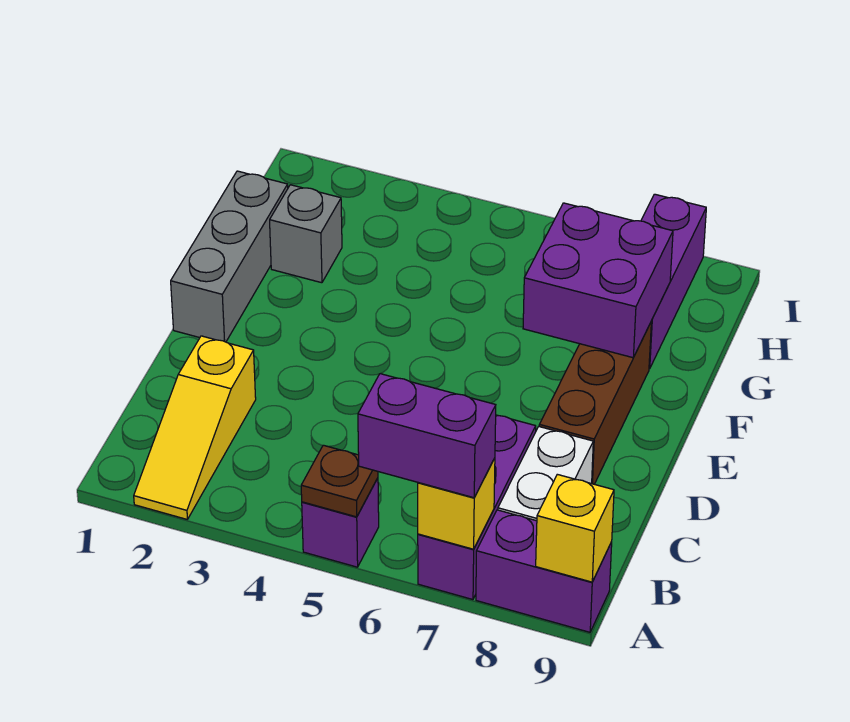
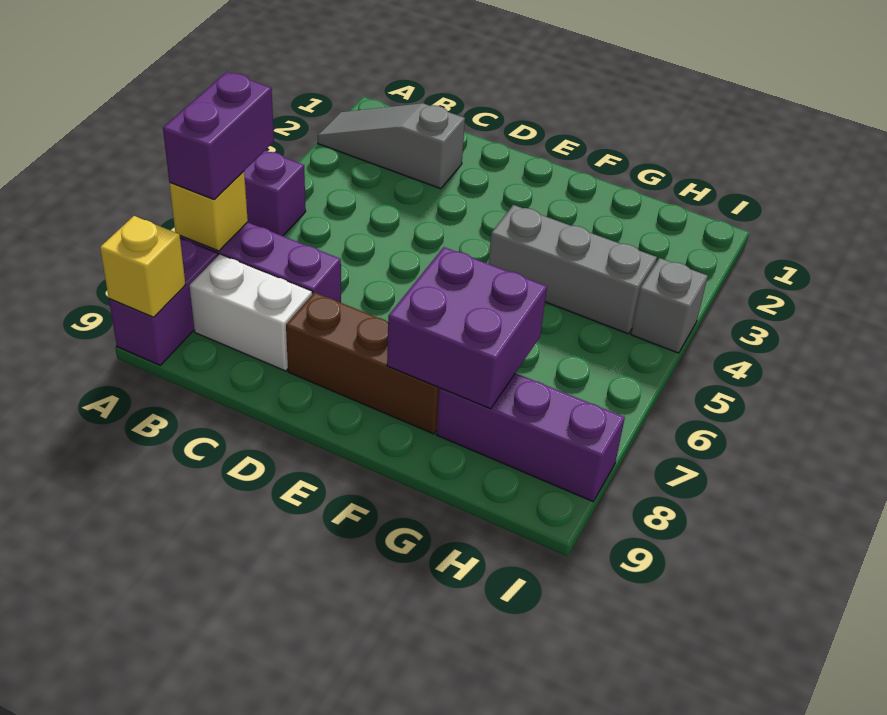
yellow 1x3 slope [134,336,256,519] -> grey 1x3 slope [318,103,465,189]
brown 1x1 plate [301,445,378,517] -> none
grey 1x3 brick [171,171,288,342] -> grey 1x3 brick moved to [488,205,657,334]
grey 1x1 brick [270,185,342,283] -> grey 1x1 brick moved to [631,258,708,353]

